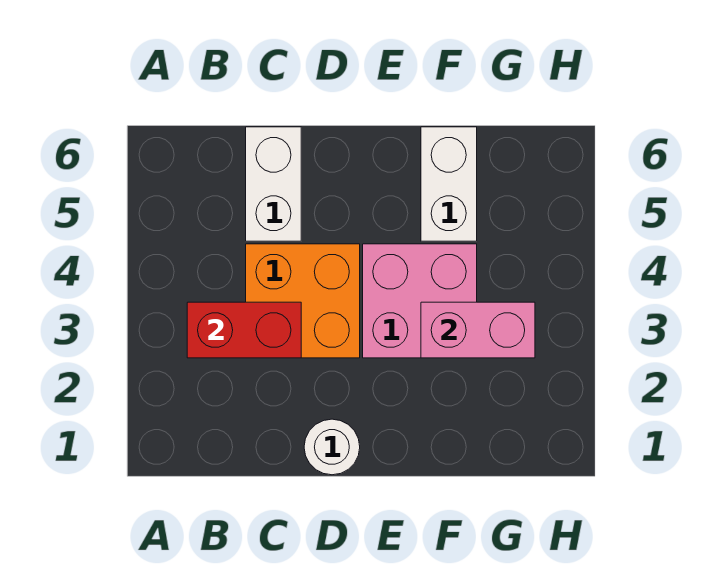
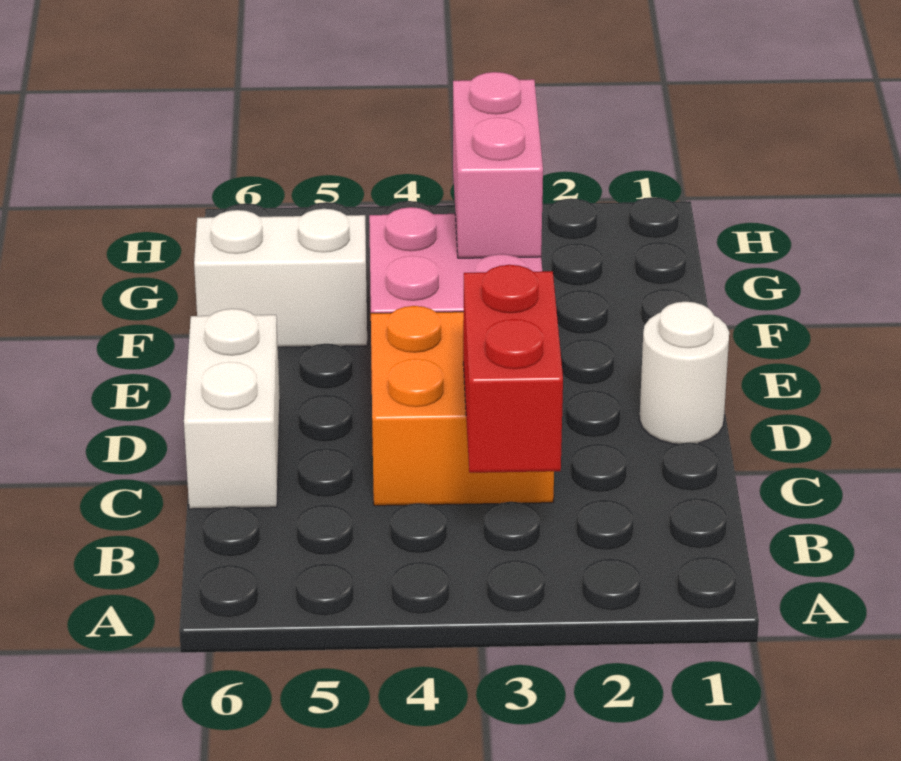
white 1x2 brick [246,127,301,241] -> white 1x2 brick turned to [184,309,280,509]

